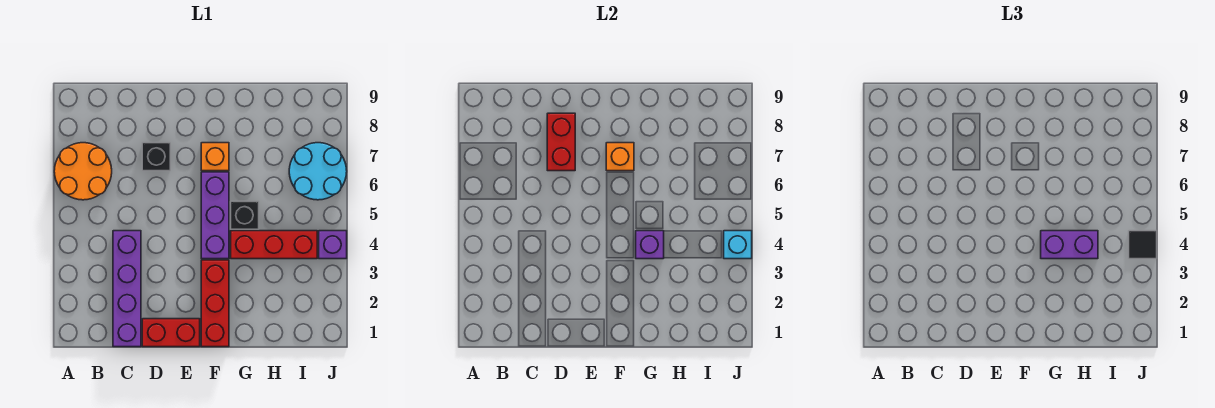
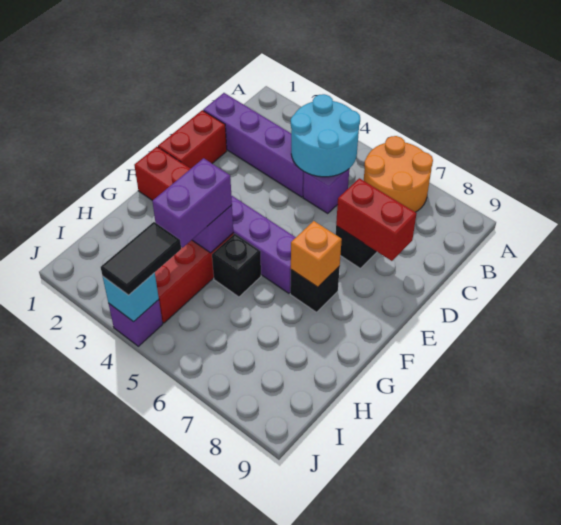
none -> purple 1x1 brick [303,169,349,213]
orange 1x1 brick [201,143,229,171] -> black 1x1 brick [290,266,340,312]
cyan 2x2 round brick [289,143,347,200] -> cyan 2x2 round brick moved to [291,94,360,177]
black 1x1 tile [1129,231,1157,259] -> black 1x2 tile [101,222,181,295]

